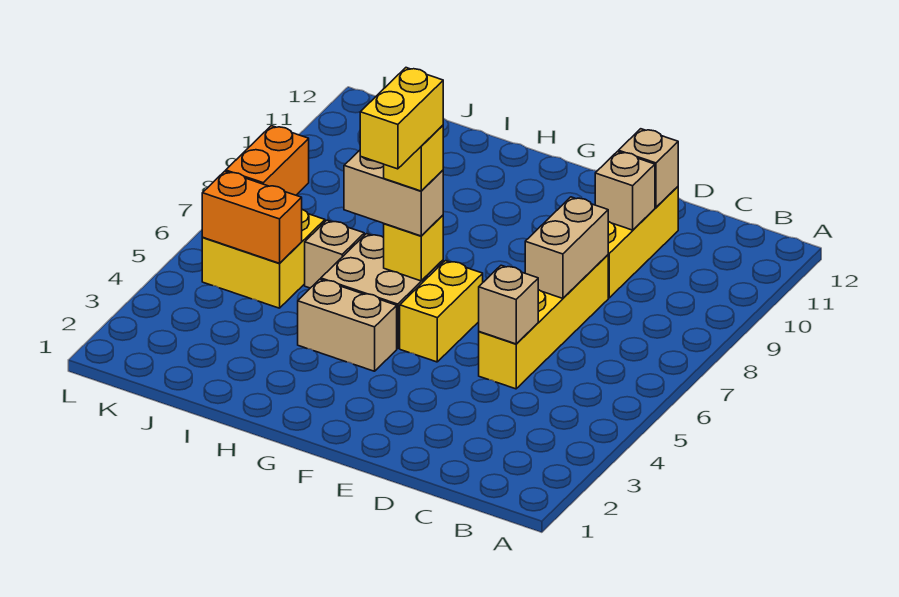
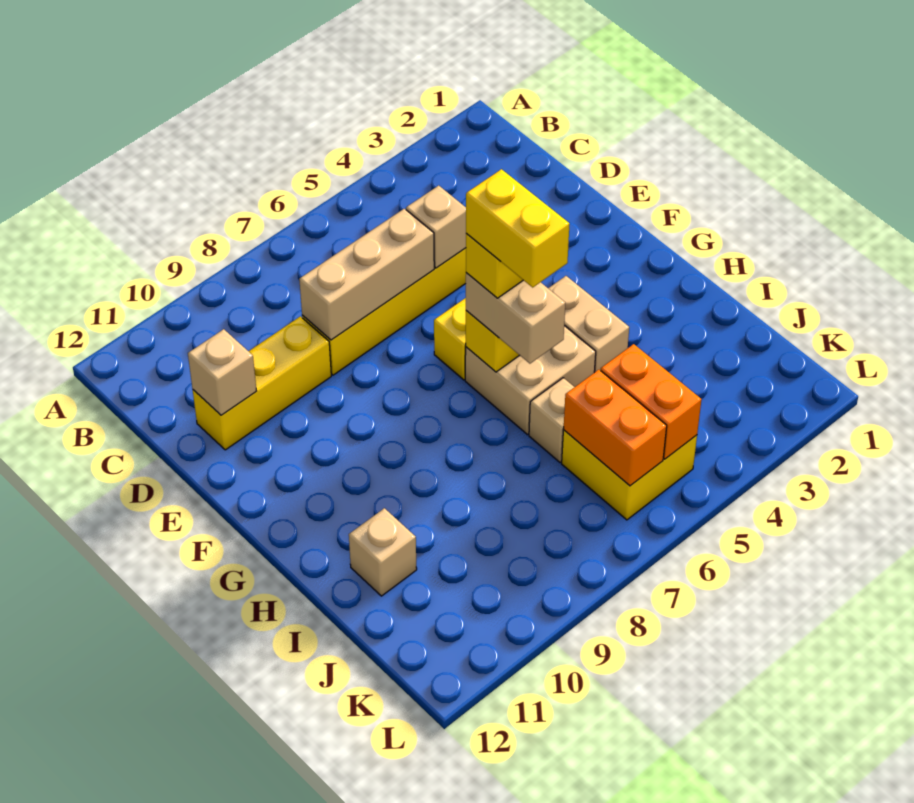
tan 1x2 brick [525,197,608,298] -> tan 1x3 brick [299,209,434,340]
tan 1x1 brick [595,152,655,230] -> tan 1x1 brick moved to [349,508,417,596]
yellow 1x2 brick [360,68,443,169] -> yellow 1x2 brick turned to [466,169,569,287]
orange 1x2 brick [226,126,309,195] -> orange 1x2 brick turned to [563,370,667,486]

